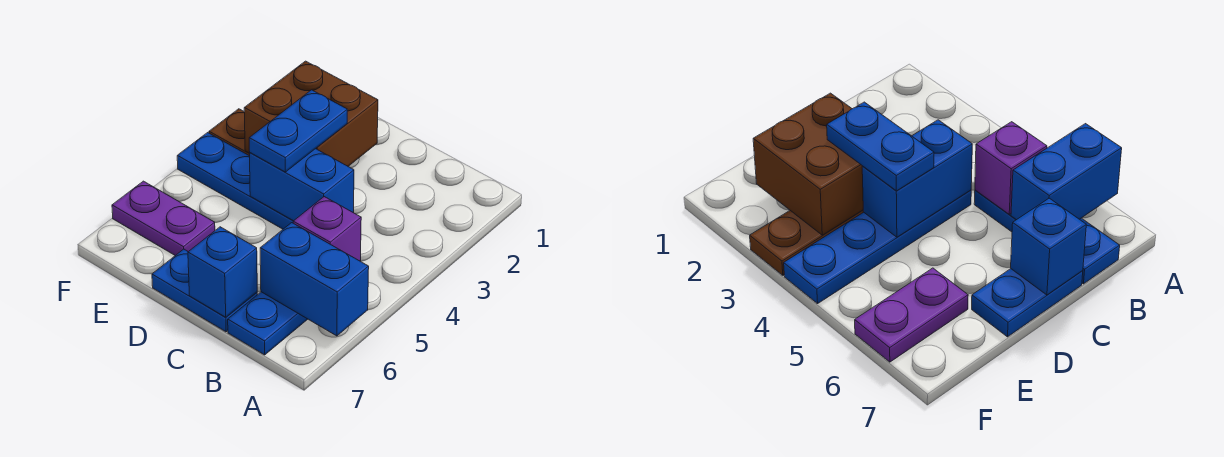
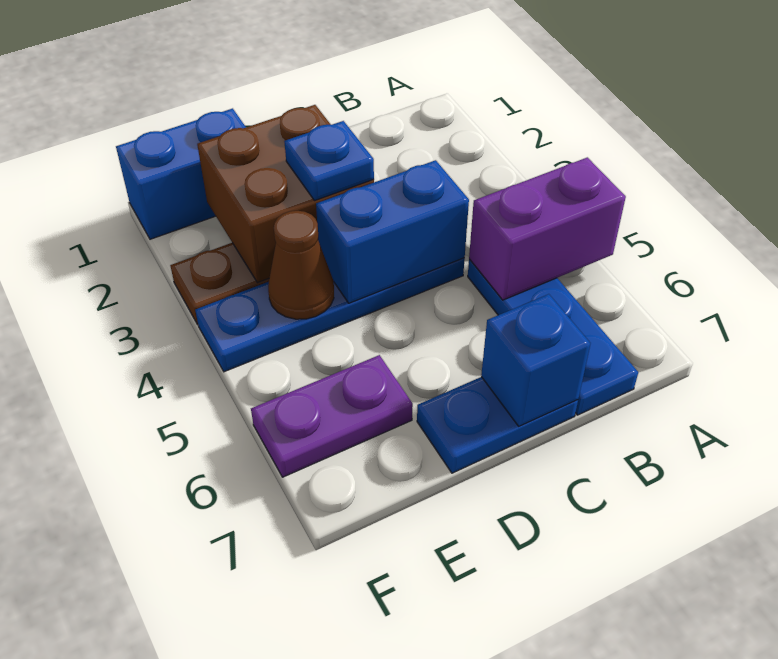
blue 1x2 brick [260,223,369,336] -> blue 1x2 brick moved to [116,108,246,239]
purple 1x1 brick [293,197,361,261] -> purple 1x2 brick [469,157,626,300]
blue 1x2 plate [249,90,347,172] -> blue 1x1 plate [284,121,374,201]
none -> brown 1x1 cone [268,211,334,319]

